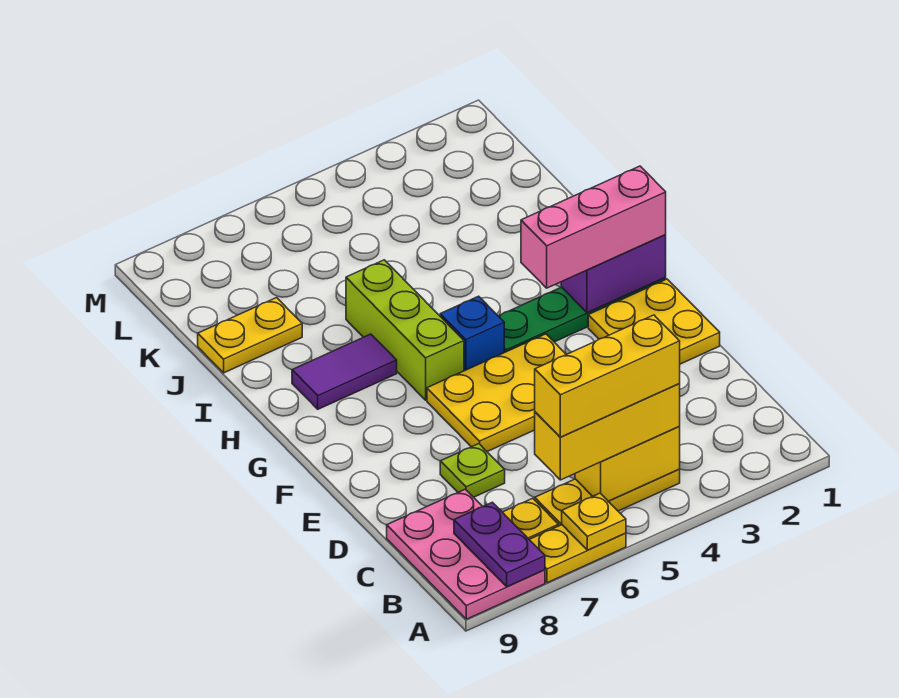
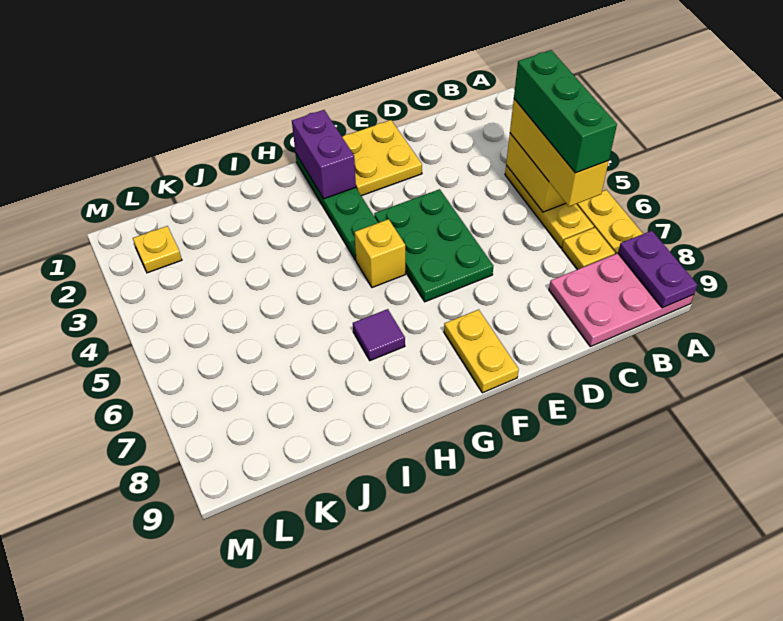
yellow 1x1 plate [562,493,626,550] -> yellow 1x1 plate moved to [133,226,182,273]
purple 1x2 plate [454,502,545,587] -> purple 1x2 plate turned to [618,231,698,308]
yellow 1x3 brick [535,315,680,437] -> green 1x3 brick [514,50,617,173]
lime 1x1 plate [440,444,505,497] -> none
yellow 2x3 plate [427,334,566,451] -> green 2x3 plate [374,189,493,302]
pink 1x3 brick [521,166,666,288] -> none
blue 1x1 brick [440,296,504,371] -> yellow 1x1 brick [355,219,405,287]
lime 1x3 brick [346,260,464,400] -> none
purple 1x2 tile [292,334,397,409] -> purple 1x1 tile [353,309,405,361]
yellow 1x2 plate [198,298,302,373] -> yellow 1x2 plate moved to [444,310,519,393]

